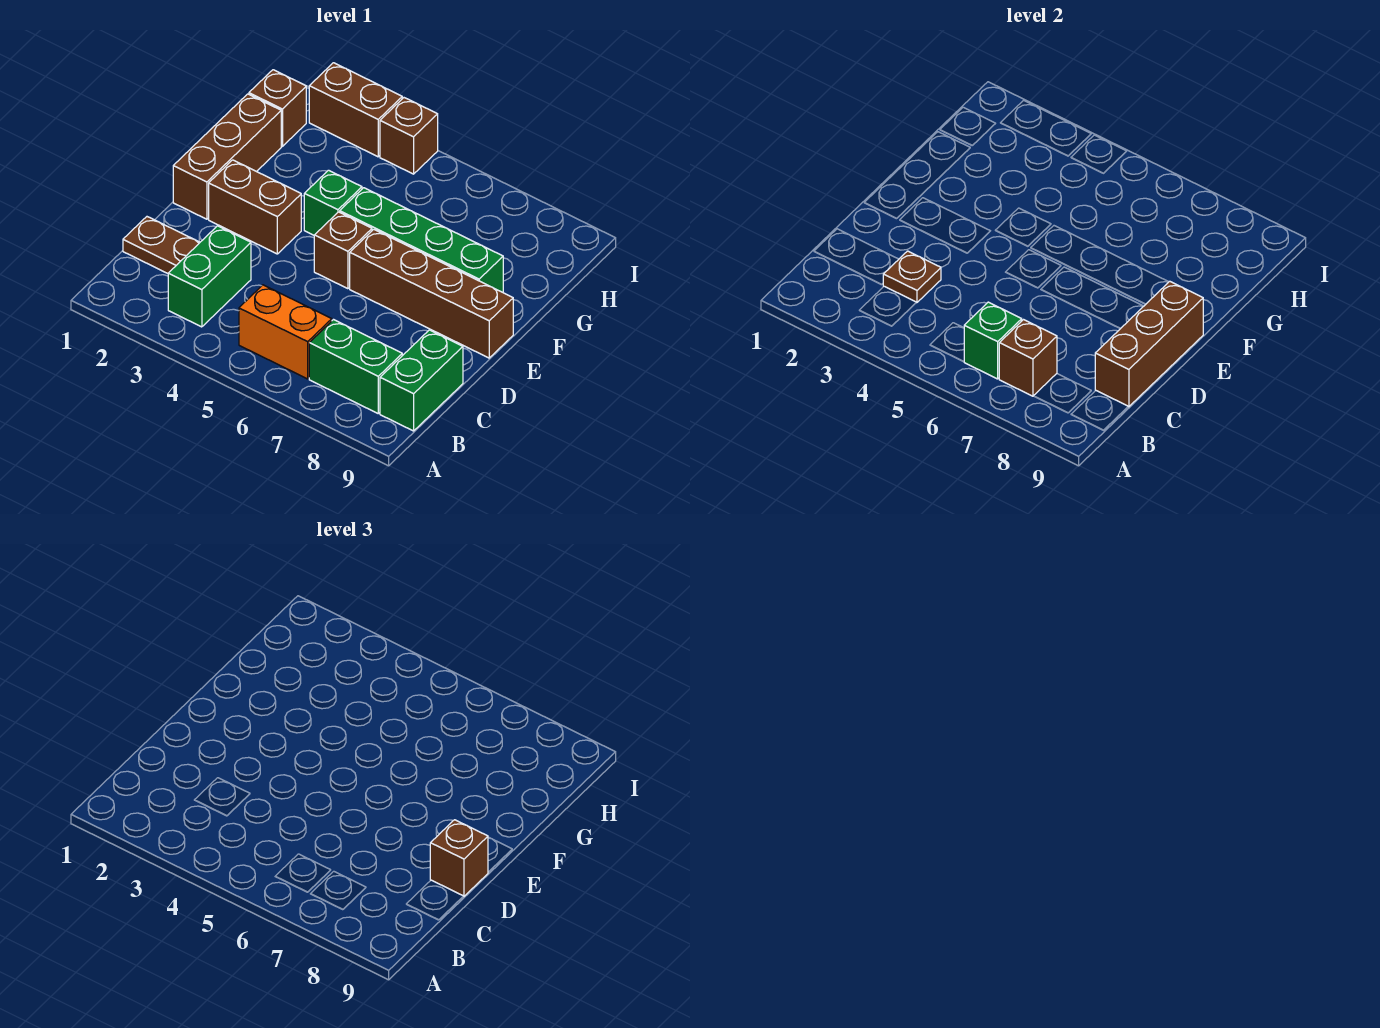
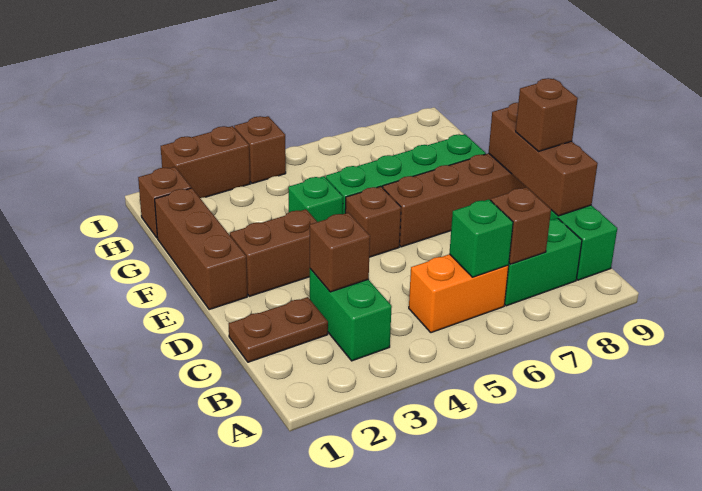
brown 1x1 plate [883,251,941,303] -> brown 1x1 brick [310,213,370,292]

